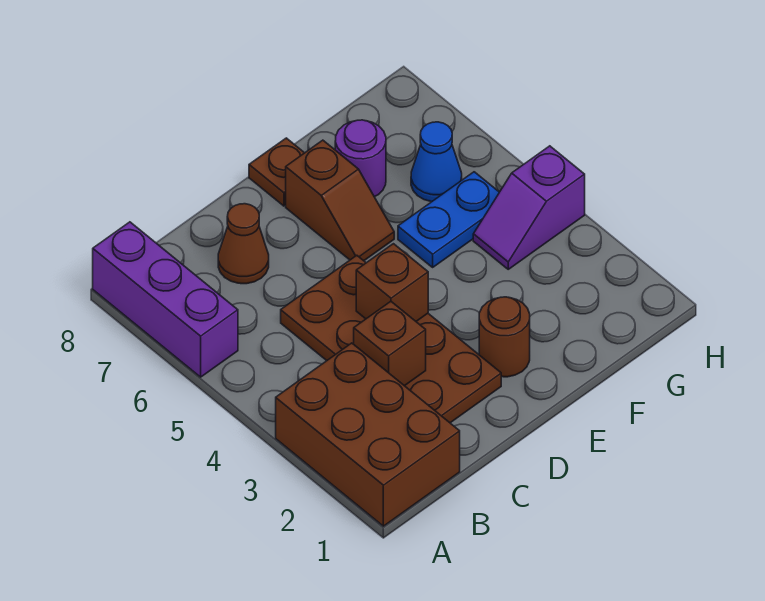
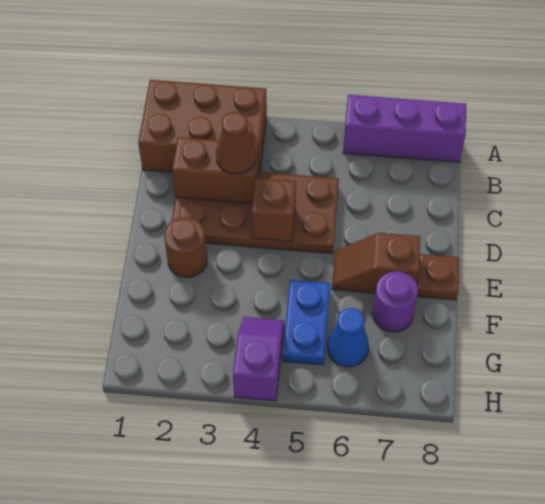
brown 1x1 brick [354,301,426,386] -> brown 1x2 brick [172,137,259,203]
brown 1x1 cone [218,204,269,284] -> brown 1x1 cone moved to [216,112,256,174]

